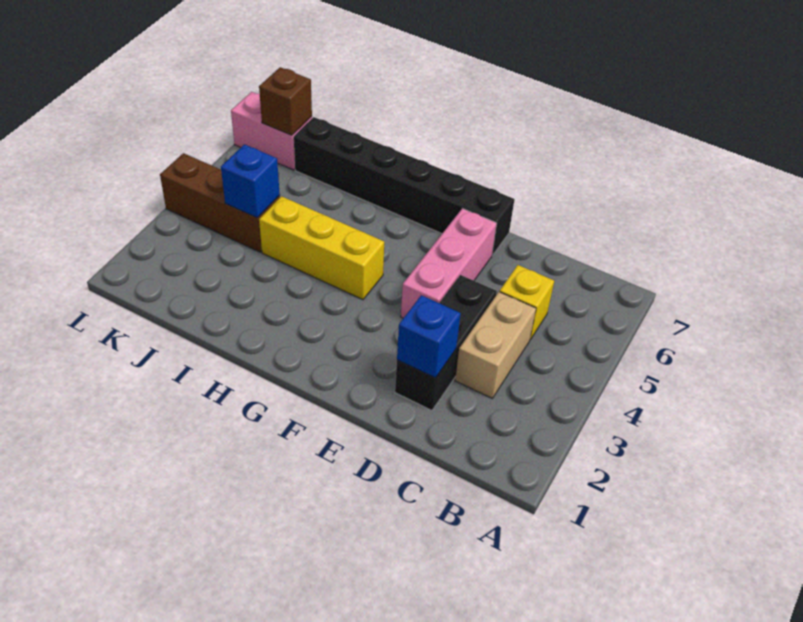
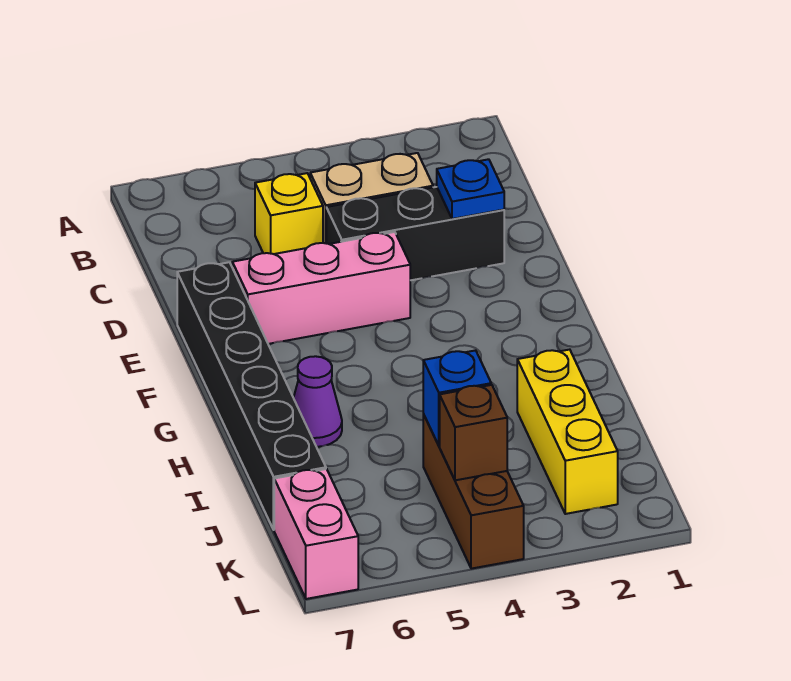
blue 1x1 brick [397,295,461,378] -> blue 1x1 plate [437,159,504,219]
yellow 1x3 brick [259,196,384,300] -> yellow 1x3 brick moved to [517,350,618,514]
none -> purple 1x1 cone [294,356,342,447]
brown 1x1 brick [259,67,312,135] -> brown 1x1 brick moved to [440,385,507,480]

